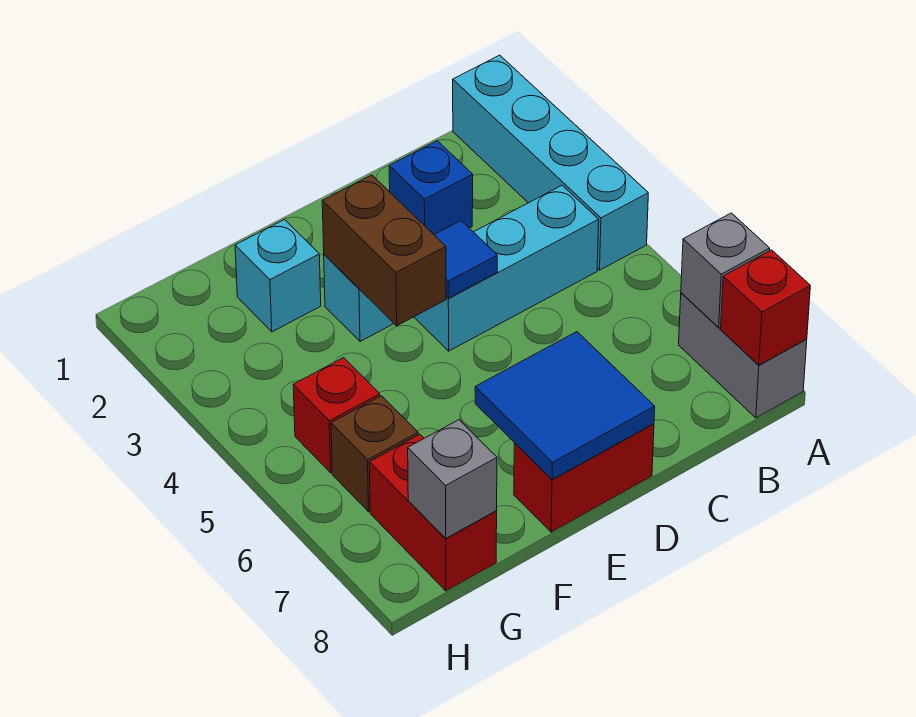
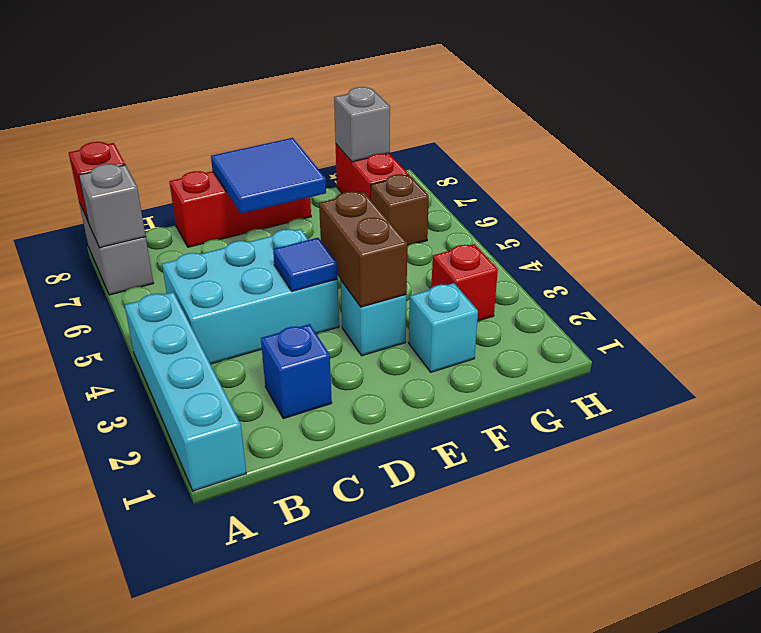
cyan 1x3 brick [414,185,599,351] -> cyan 2x3 brick [162,229,339,364]
red 1x2 brick [514,424,654,532] -> red 1x3 brick [169,171,311,247]
red 1x1 brick [293,358,380,473] -> red 1x1 brick moved to [431,244,498,321]

